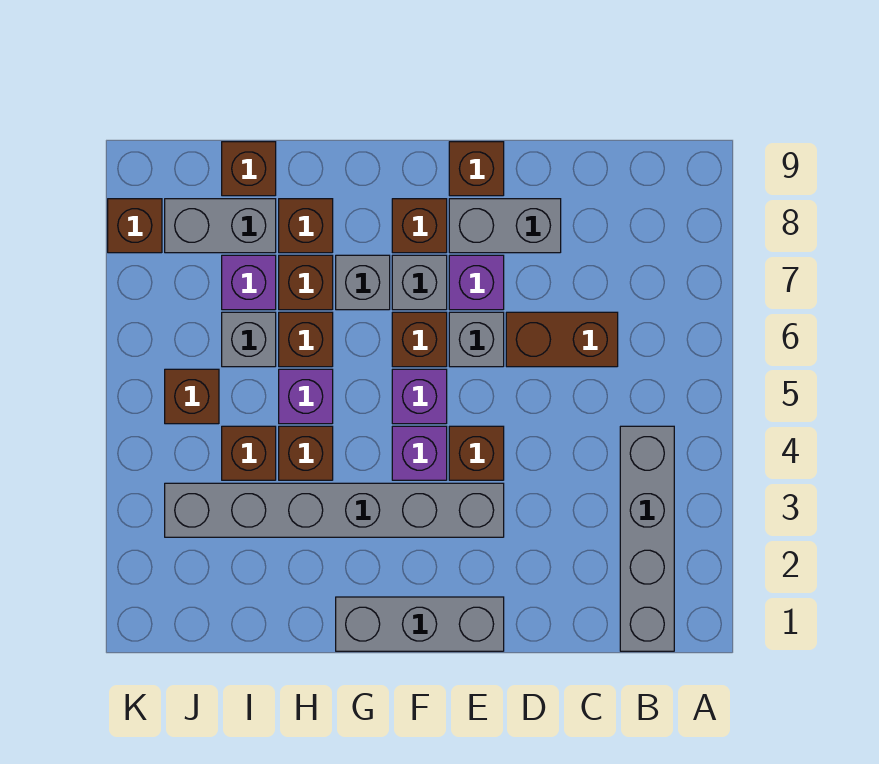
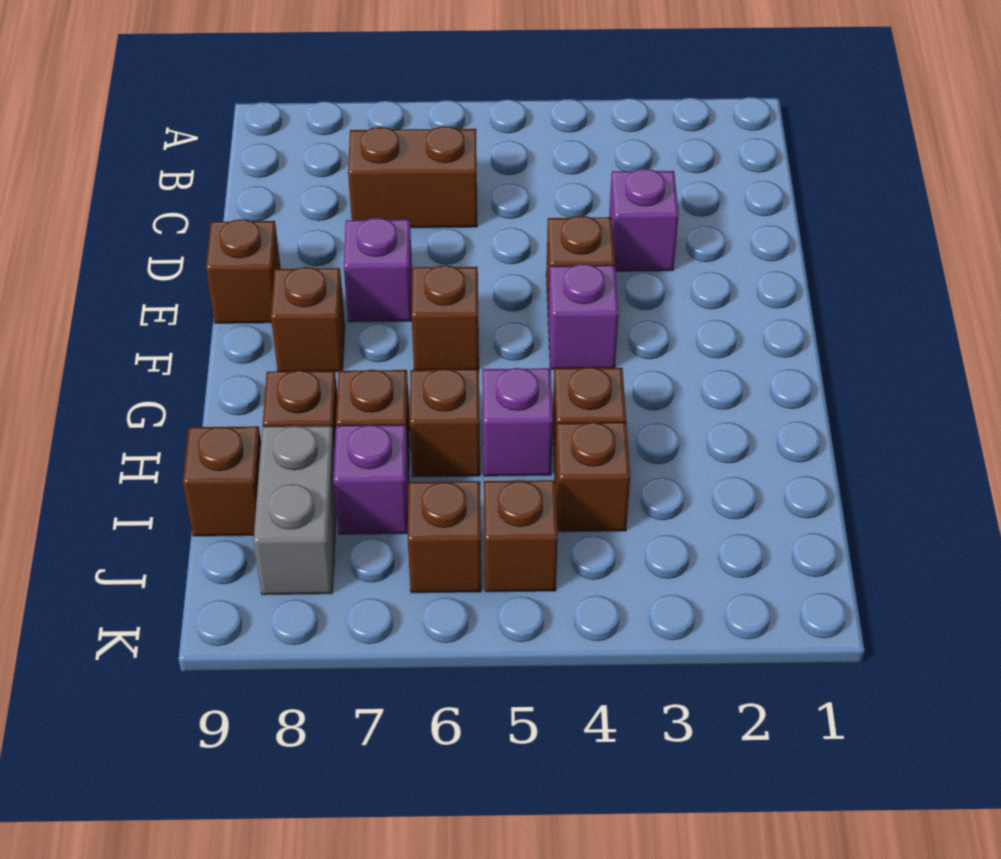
grey 1x4 brick [620,426,674,651] -> none
brown 1x2 brick [506,312,618,367] -> brown 1x2 brick turned to [348,126,477,228]
grey 1x2 brick [449,199,561,253] -> none
grey 1x3 brick [336,597,504,651] -> none
grey 1x6 brick [165,483,504,537] -> none
grey 1x1 brick [449,312,504,367] -> none
purple 1x1 brick [392,369,447,424] -> purple 1x1 brick moved to [609,169,679,271]
grey 1x1 brick [392,255,447,310] -> none
grey 1x1 brick [336,255,390,310] -> none
grey 1x1 brick [222,312,276,367] -> none
brown 1x1 brick [108,199,162,253] -> brown 1x1 brick moved to [408,481,481,593]

